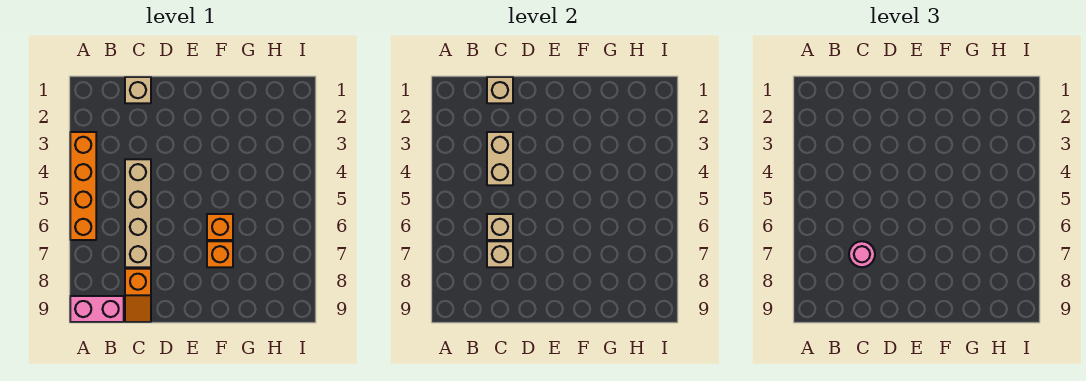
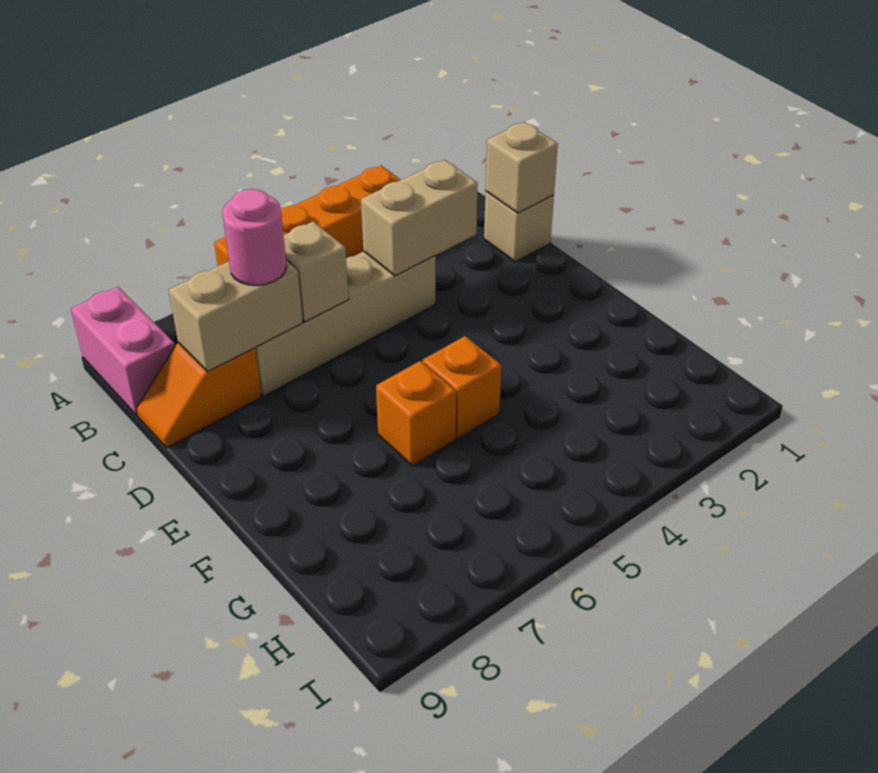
tan 1x1 brick [487,241,513,267] -> tan 1x2 brick [169,261,303,371]
orange 1x1 brick [207,241,233,267] -> orange 1x1 brick moved to [423,336,501,439]

